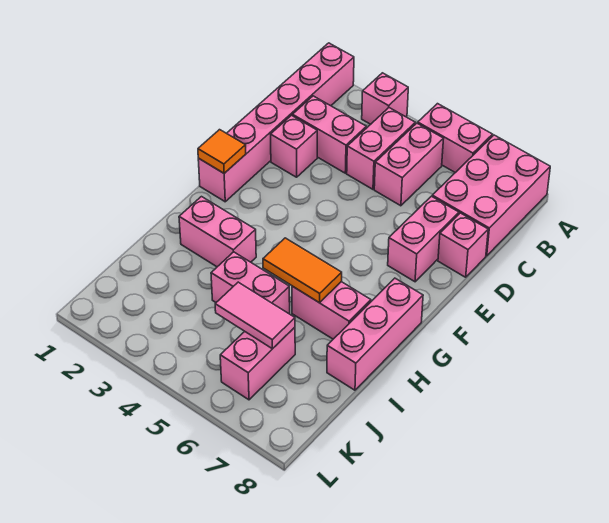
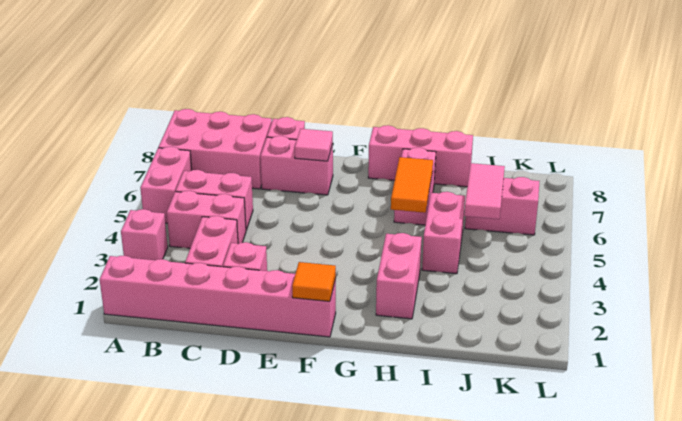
none -> pink 1x1 tile [295,129,333,161]

